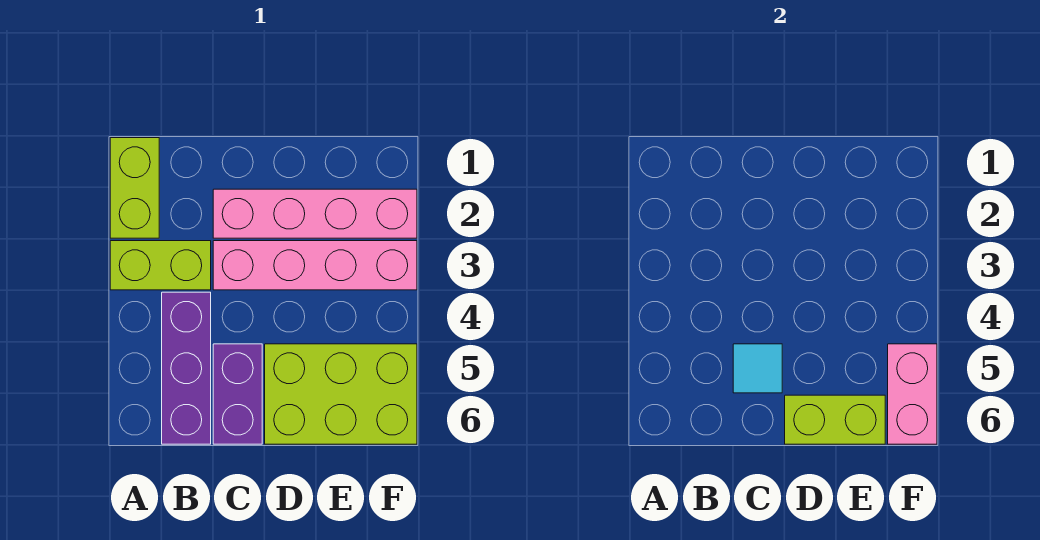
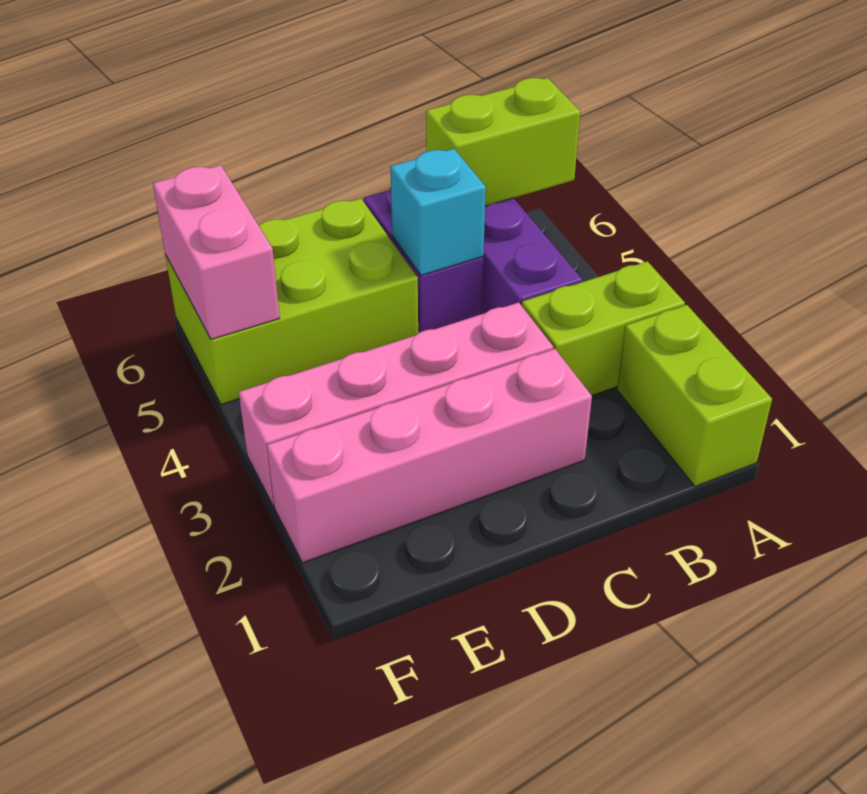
cyan 1x1 tile [733,344,782,393] -> cyan 1x1 brick [390,149,486,275]
lime 1x2 brick [785,395,885,444] -> lime 1x2 brick moved to [426,78,580,206]

